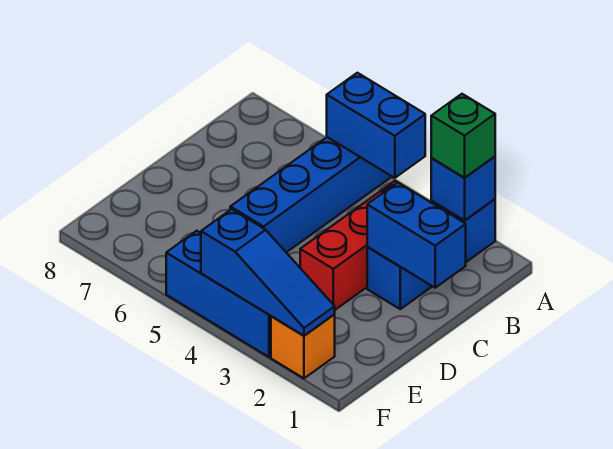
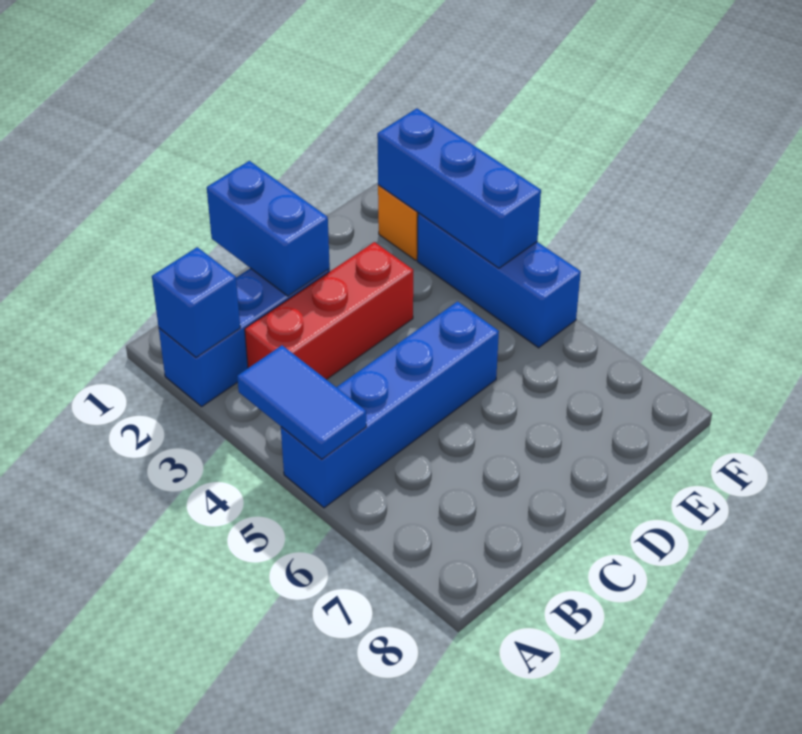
green 1x1 brick [431,94,495,178] -> none
blue 1x2 brick [327,73,425,178] -> blue 1x2 tile [237,345,366,459]
blue 1x3 slope [201,209,335,336] -> blue 1x3 brick [377,108,541,268]

